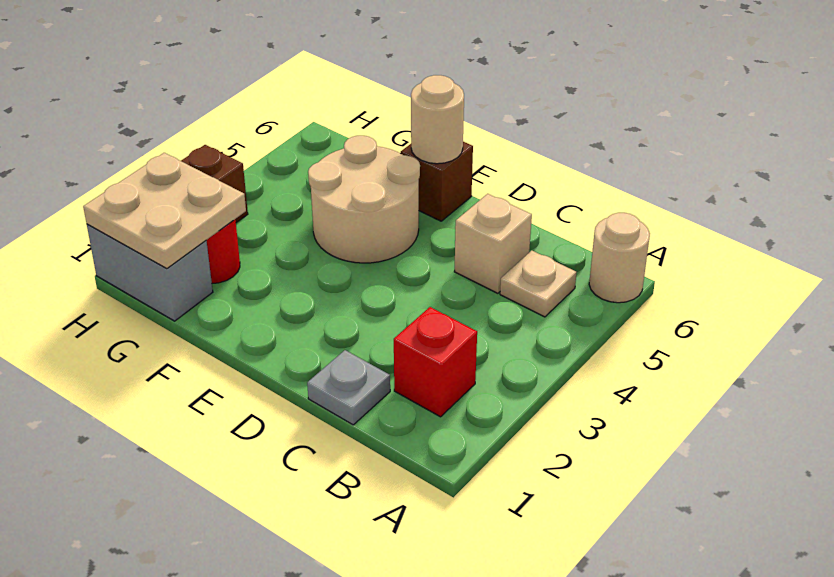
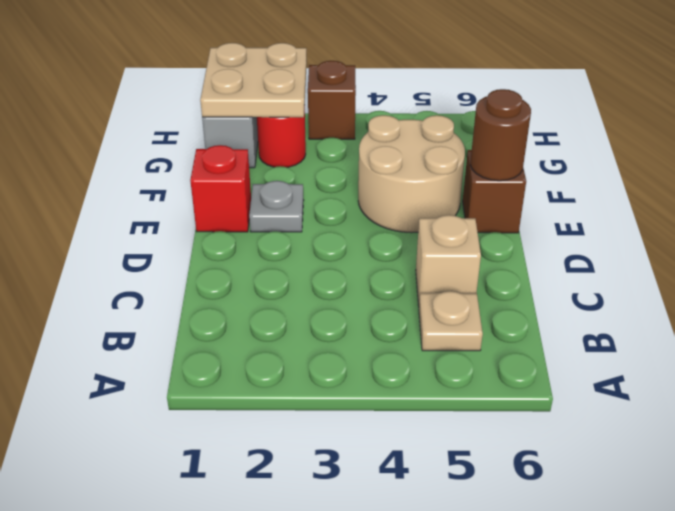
tan 1x1 round brick [589,213,650,303] -> none
red 1x1 brick [394,307,477,417] -> red 1x1 brick moved to [190,145,251,232]
grey 1x1 plate [307,350,390,425] -> grey 1x1 plate moved to [249,181,304,232]
tan 1x1 round brick [411,75,464,164] -> brown 1x1 round brick [470,89,531,181]

